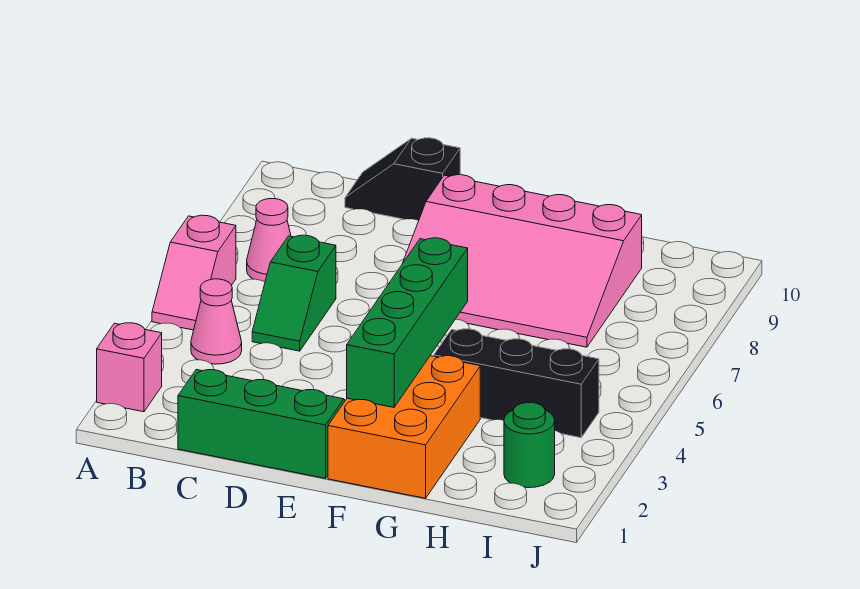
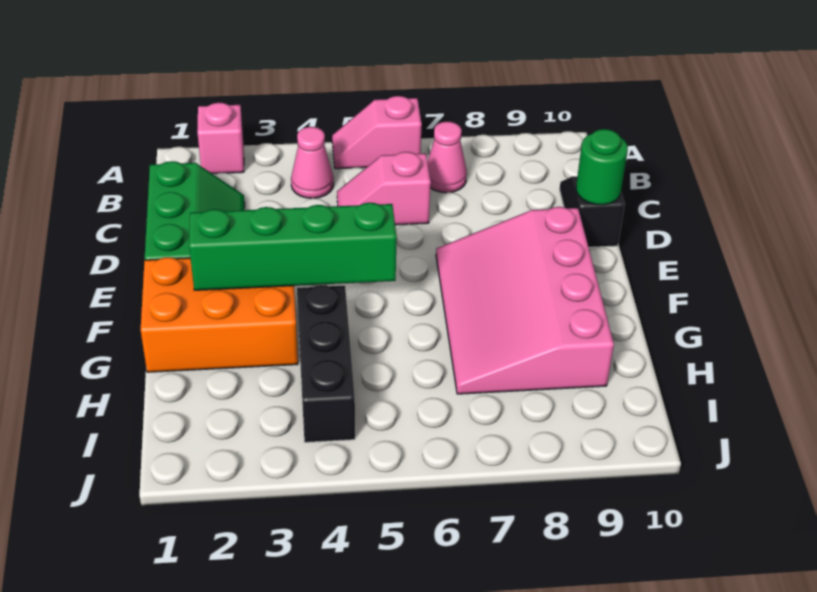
green 1x2 slope [252,235,336,351] -> pink 1x2 slope [337,152,431,225]
green 1x1 round brick [504,403,555,488] -> green 1x1 round brick moved to [576,129,628,205]

